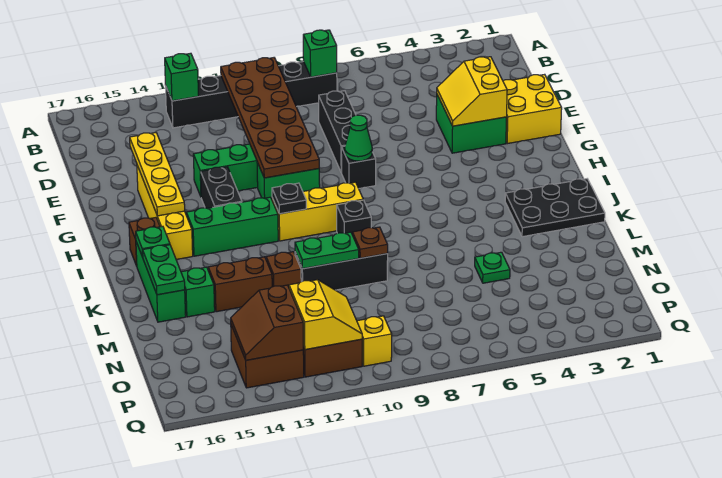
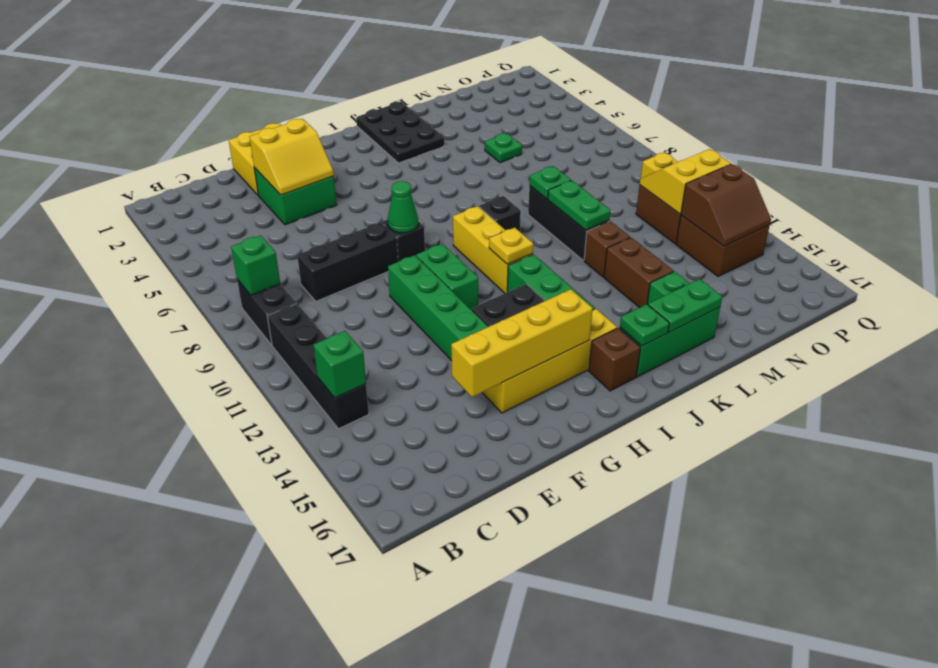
brown 2x6 plate [221,58,319,178] -> none
yellow 1x4 plate [130,133,185,216] -> yellow 1x4 brick [451,289,593,397]
black 1x1 plate [272,183,306,214] -> yellow 1x1 plate [489,228,533,264]
brown 1x1 plate [353,227,388,258] -> green 1x1 plate [530,166,571,199]

